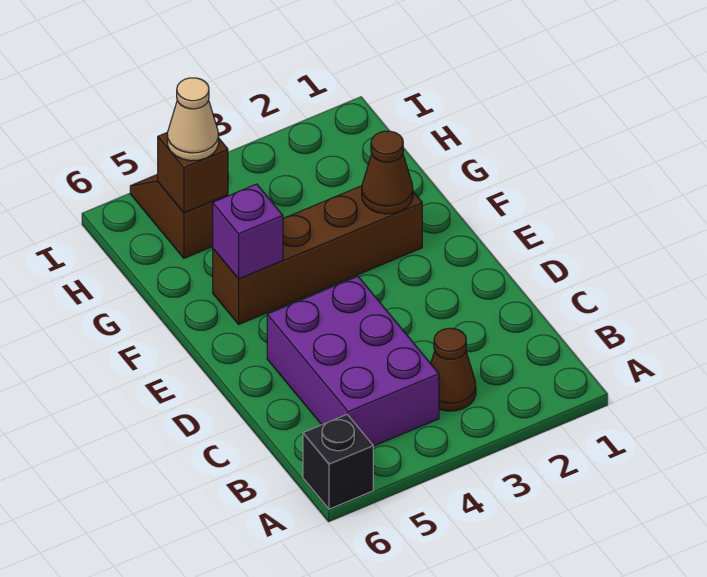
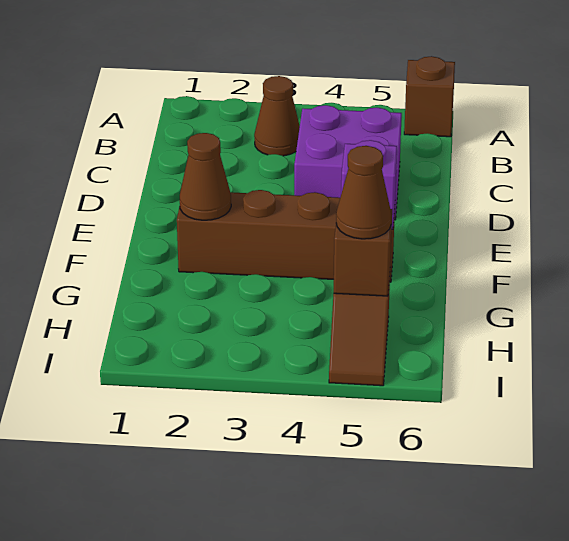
black 1x1 brick [303,415,373,509] -> brown 1x1 brick [404,56,455,137]
purple 2x3 brick [267,276,439,446] -> purple 2x2 brick [294,105,402,220]
tan 1x1 cone [167,78,219,161] -> brown 1x1 cone [336,146,392,239]

